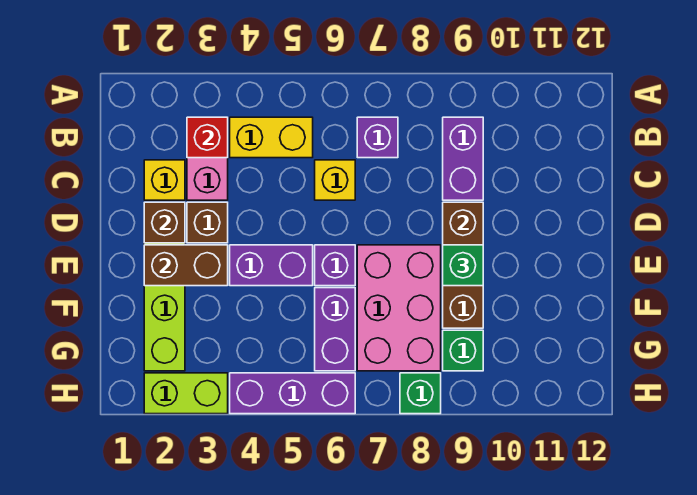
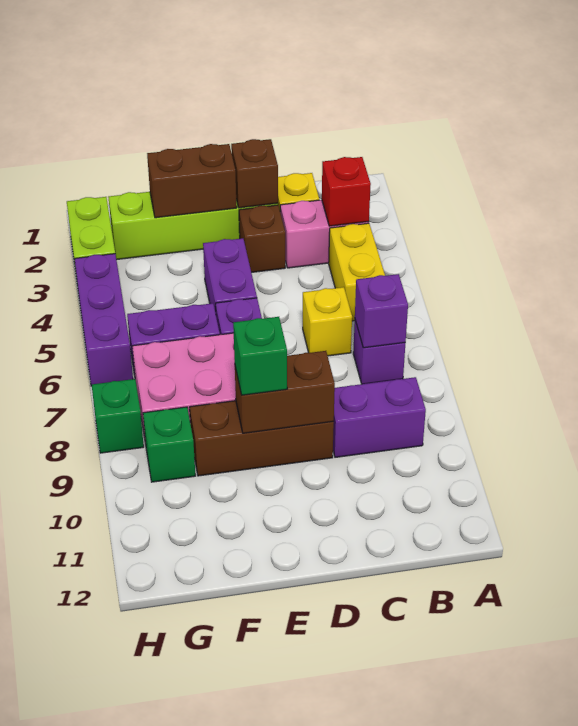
none -> purple 1x1 brick [355,274,408,348]
brown 1x2 brick [144,245,228,286] -> brown 1x2 brick turned to [147,144,237,218]

